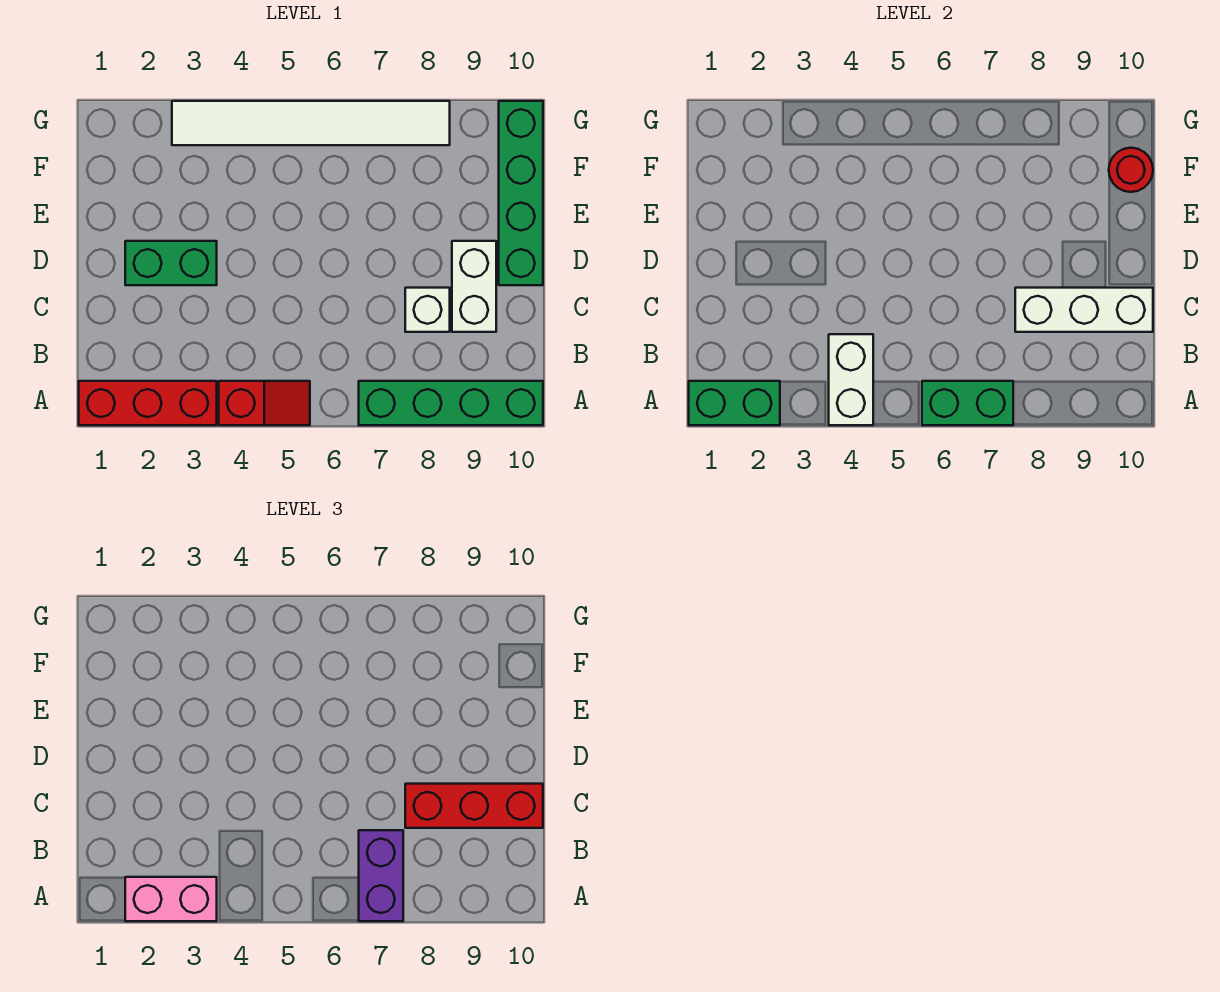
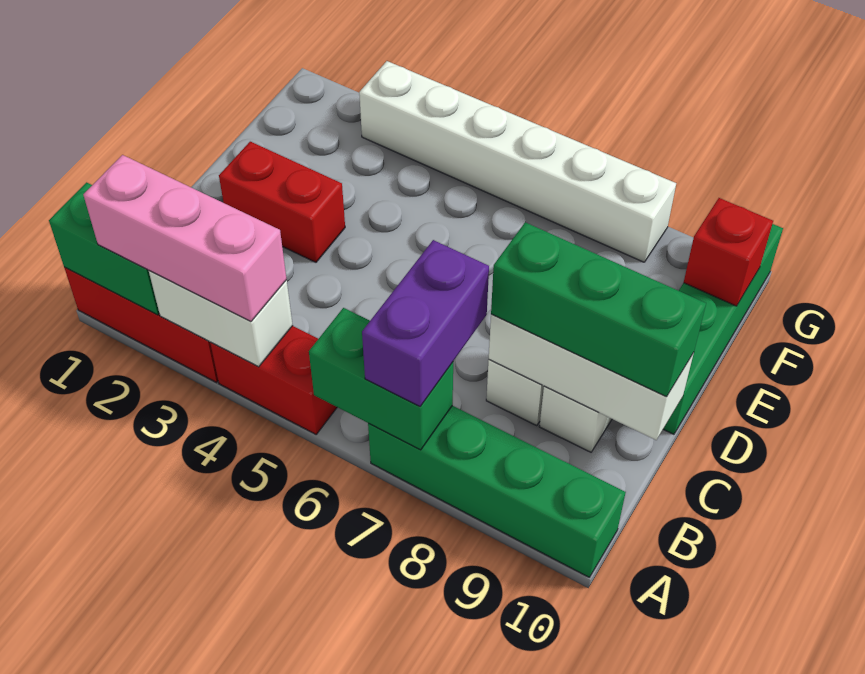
pink 1x2 brick [125,877,217,921] -> pink 1x3 brick [83,155,287,321]
red 1x2 slope [219,381,310,425] -> red 1x2 brick [210,326,337,434]
white 1x2 brick [829,334,873,425] -> white 1x2 brick turned to [149,271,293,367]
red 1x3 brick [405,784,543,828] -> green 1x3 brick [491,222,706,397]
green 1x2 brick [125,241,217,285] -> red 1x2 brick [219,142,345,262]
red 1x1 round brick [1109,148,1153,192] -> red 1x1 brick [684,198,773,306]
white 1x6 tile [172,101,450,145] -> white 1x6 brick [359,61,676,262]

